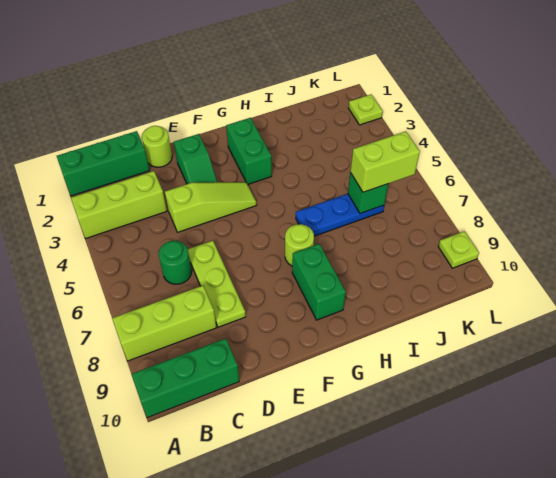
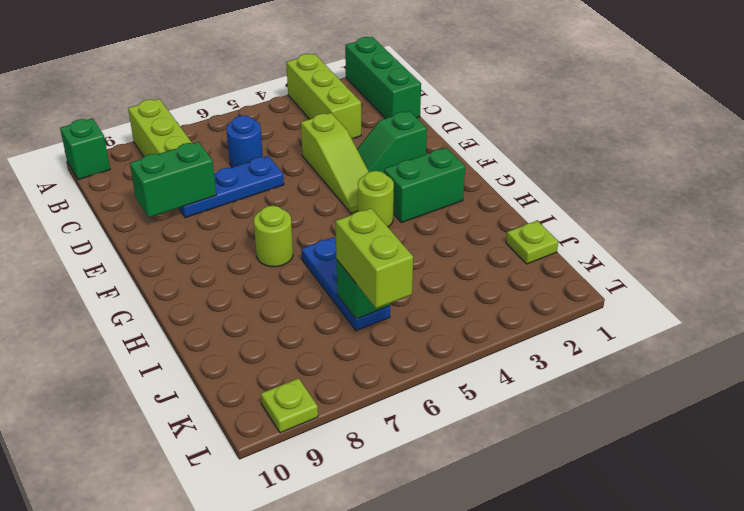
green 1x3 brick [131,338,239,418] -> green 1x1 brick [60,118,110,180]
green 1x1 round brick [159,241,192,284] -> blue 1x1 round brick [226,115,263,167]
lime 1x1 round brick [142,126,172,167] -> lime 1x1 round brick moved to [358,171,394,227]
lime 1x3 plate [188,241,246,327] -> blue 1x3 plate [179,156,284,218]
green 1x2 brick [292,244,346,320] -> green 1x2 brick moved to [130,142,216,218]
lime 1x1 plate [349,94,383,125] -> lime 1x1 plate moved to [506,221,558,264]

